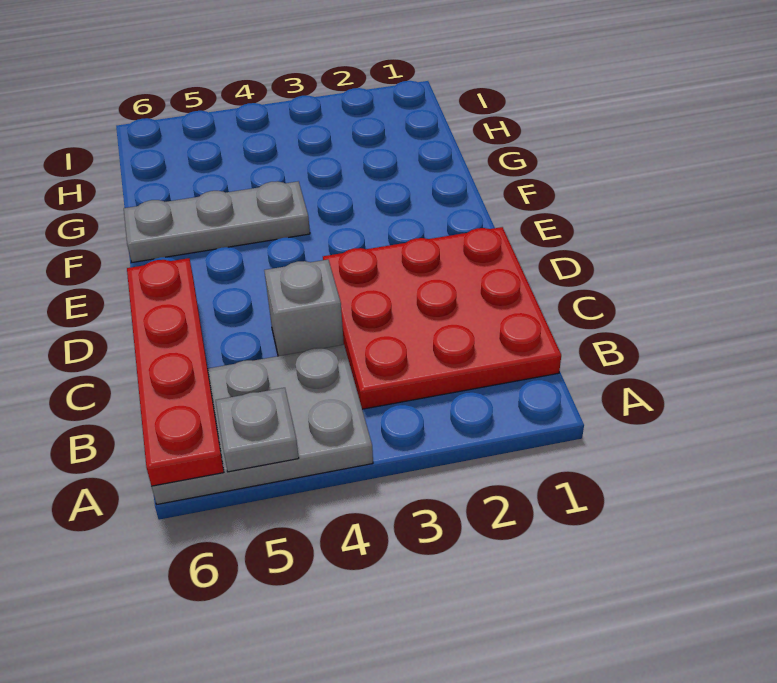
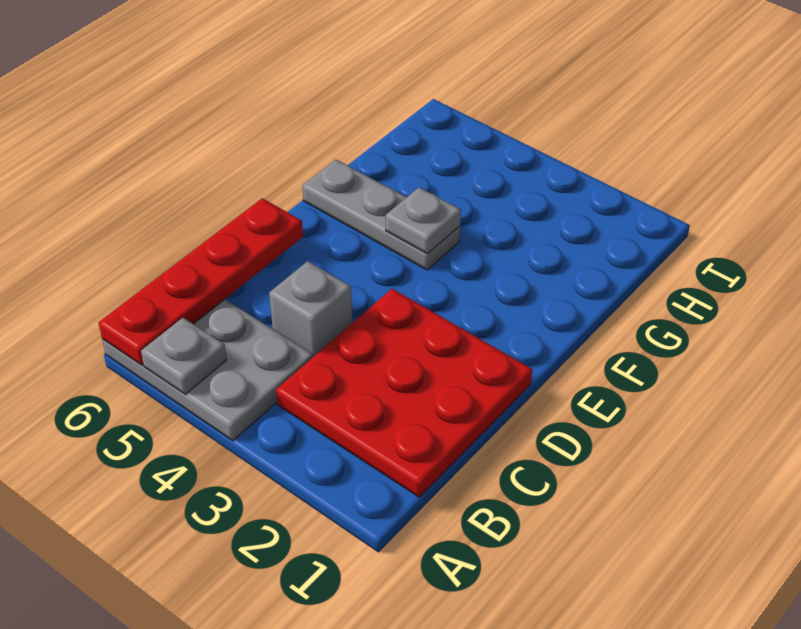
none -> grey 1x1 plate [386,187,461,254]

